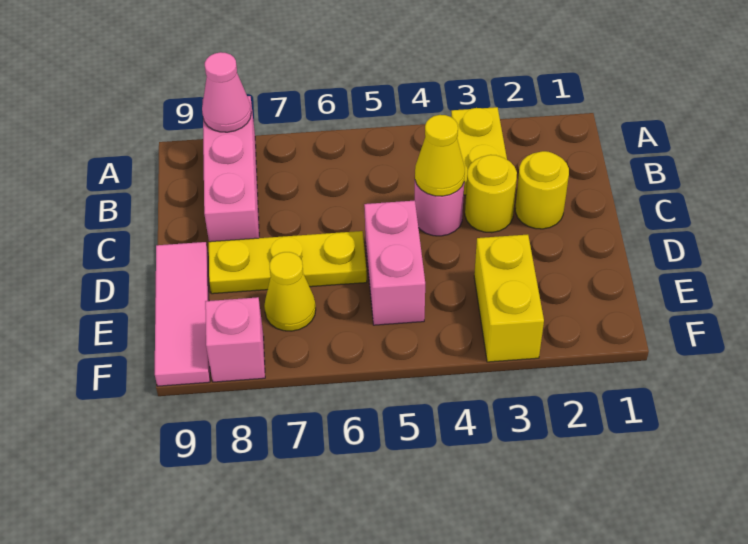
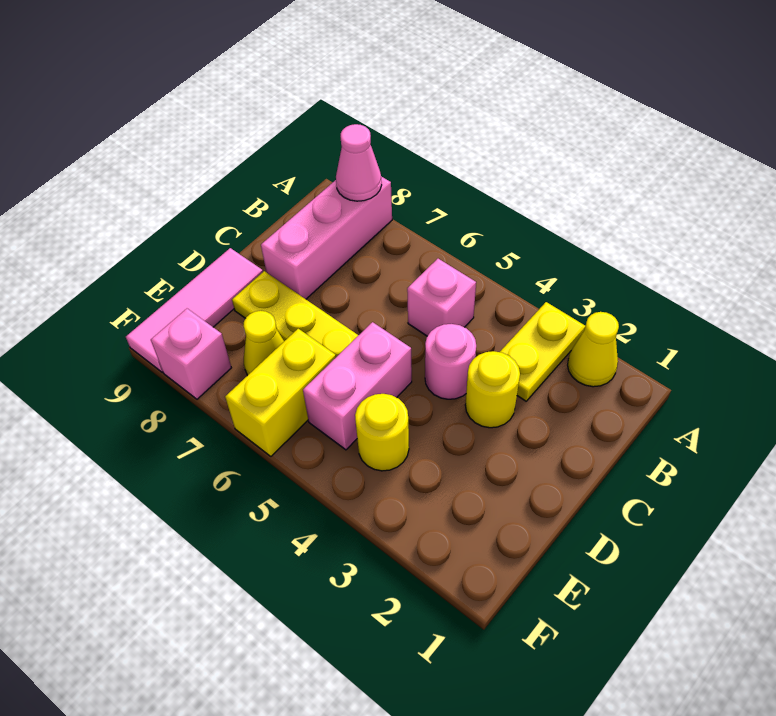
none -> pink 1x1 brick [407,259,476,336]
yellow 1x1 round brick [515,151,569,229] -> yellow 1x1 round brick moved to [355,394,409,471]
yellow 1x1 cone [415,115,465,196] -> yellow 1x1 cone moved to [568,312,619,387]
yellow 1x2 brick [474,235,544,362] -> yellow 1x2 brick moved to [225,329,336,456]

